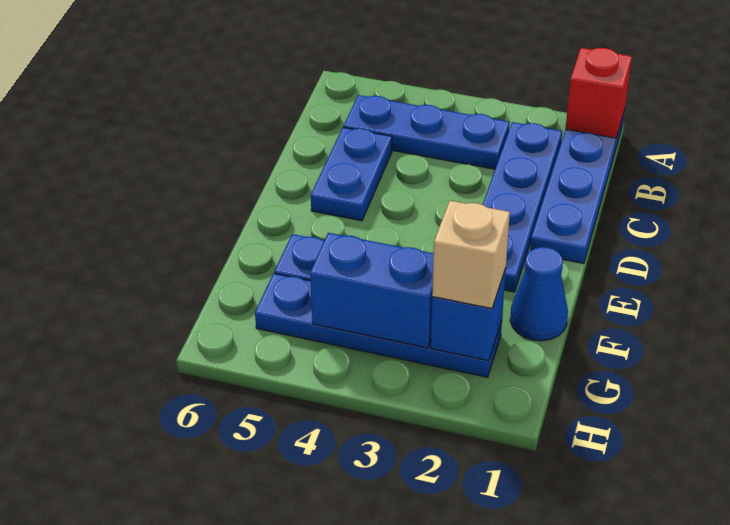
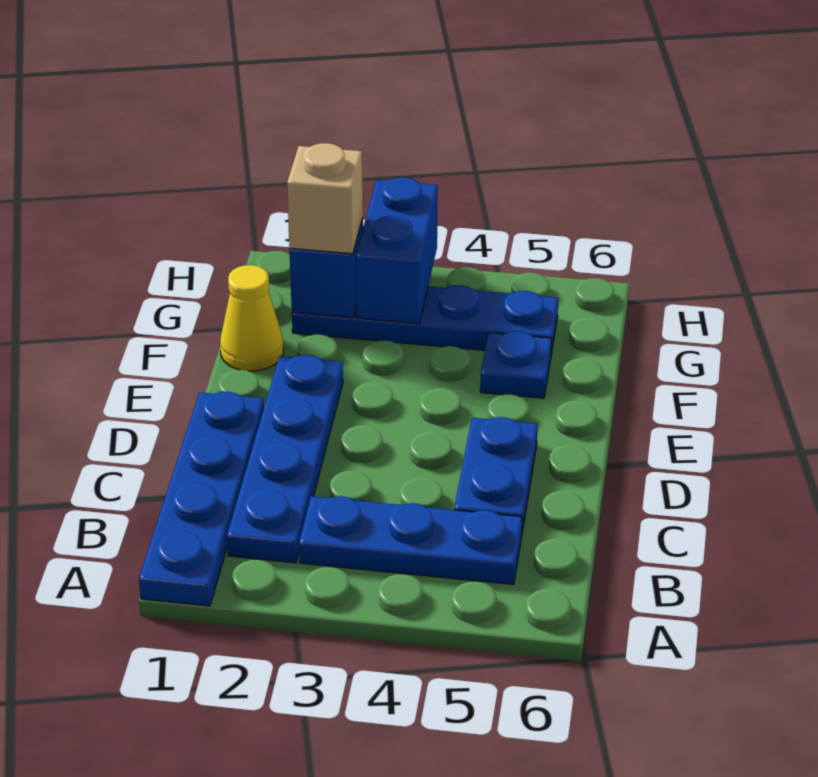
red 1x1 brick [566,48,632,138] -> none
blue 1x1 cone [510,247,568,341] -> yellow 1x1 cone [220,265,283,371]
blue 1x2 brick [310,233,434,348] -> blue 1x2 brick turned to [356,177,438,324]

